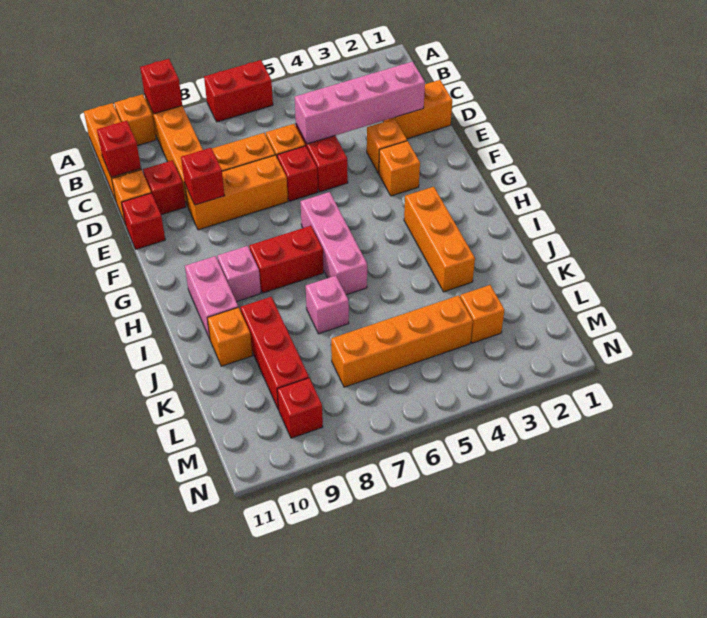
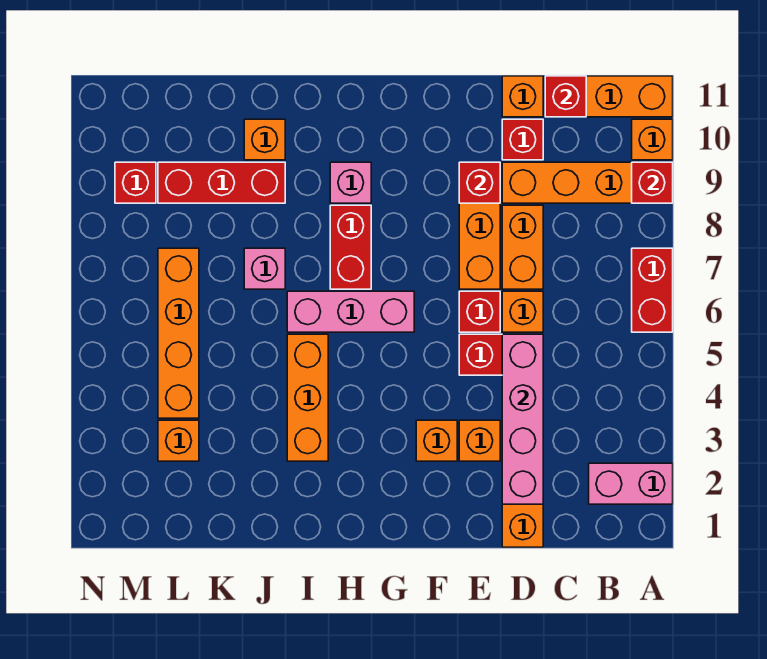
red 1x1 brick [121,193,165,249] -> none
orange 1x3 brick [404,187,475,292] -> orange 1x3 brick turned to [287,334,328,461]
pink 1x2 brick [185,256,238,339] -> pink 1x2 brick moved to [589,463,673,504]

